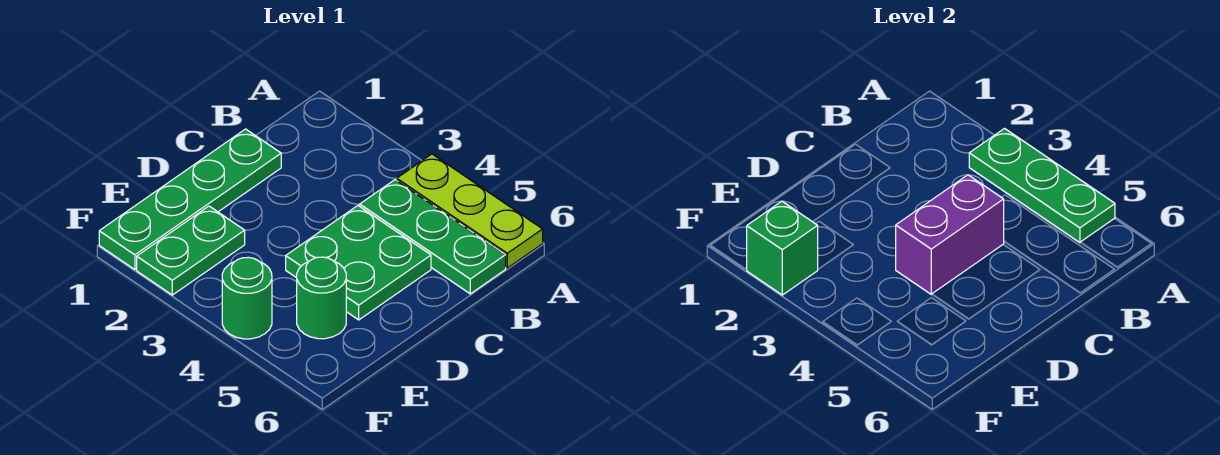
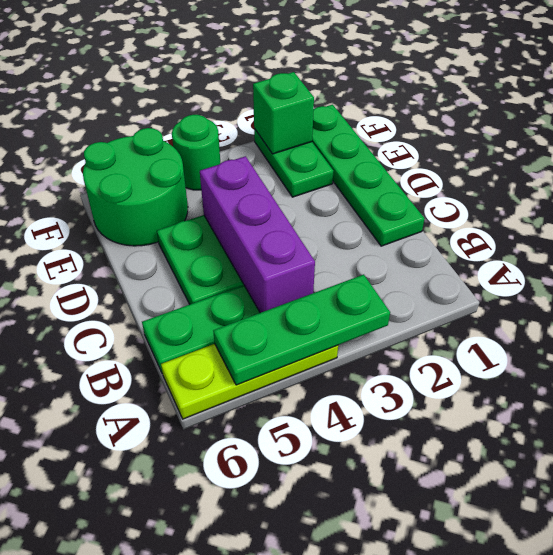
purple 1x2 brick [896,175,1004,294] -> purple 1x3 brick [200,156,315,313]
green 1x1 round brick [297,257,346,339] -> green 2x2 round brick [83,128,188,246]

